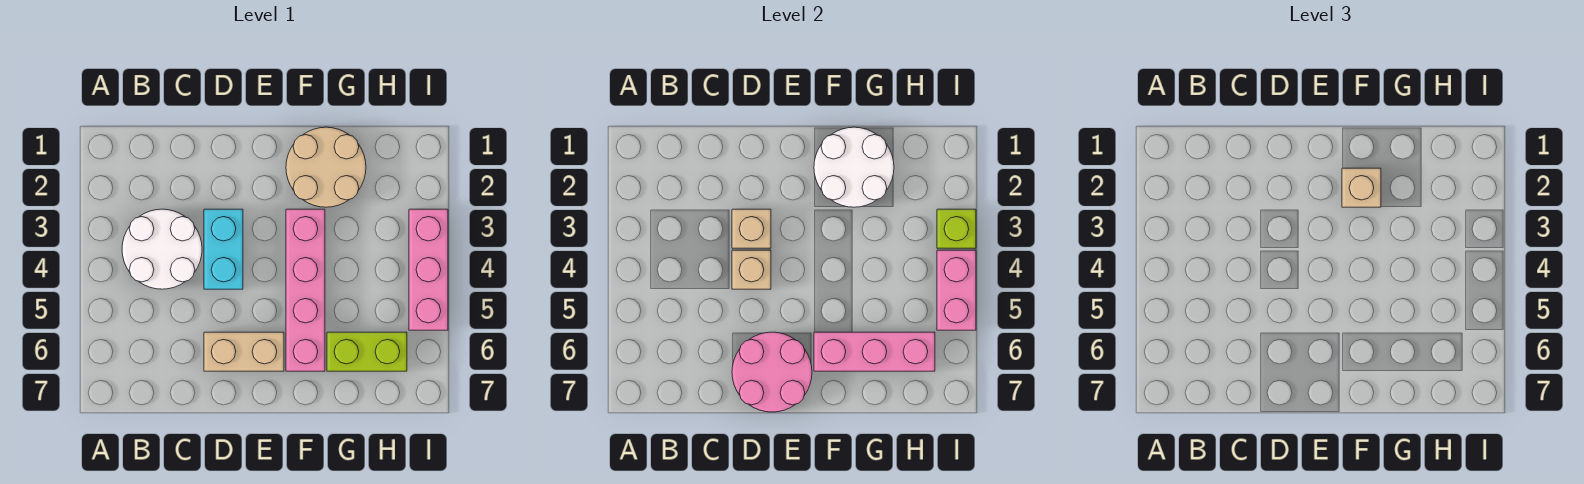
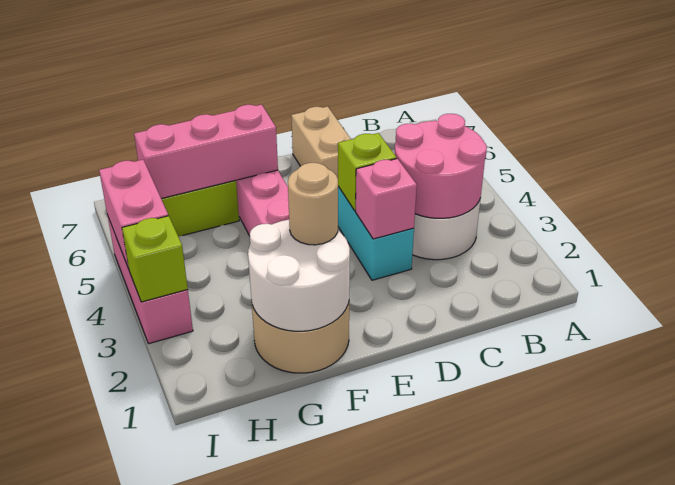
tan 1x1 brick [732,209,771,248] -> pink 1x1 brick [356,159,417,239]
tan 1x1 brick [732,250,771,289] -> lime 1x1 brick [338,133,397,211]
tan 1x2 brick [204,332,284,371] -> tan 1x2 brick turned to [291,106,351,178]
pink 2x2 round brick [732,332,812,412] -> pink 2x2 round brick moved to [395,114,487,218]
tan 1x1 brick [1342,168,1381,207] -> tan 1x1 round brick [288,163,338,245]

